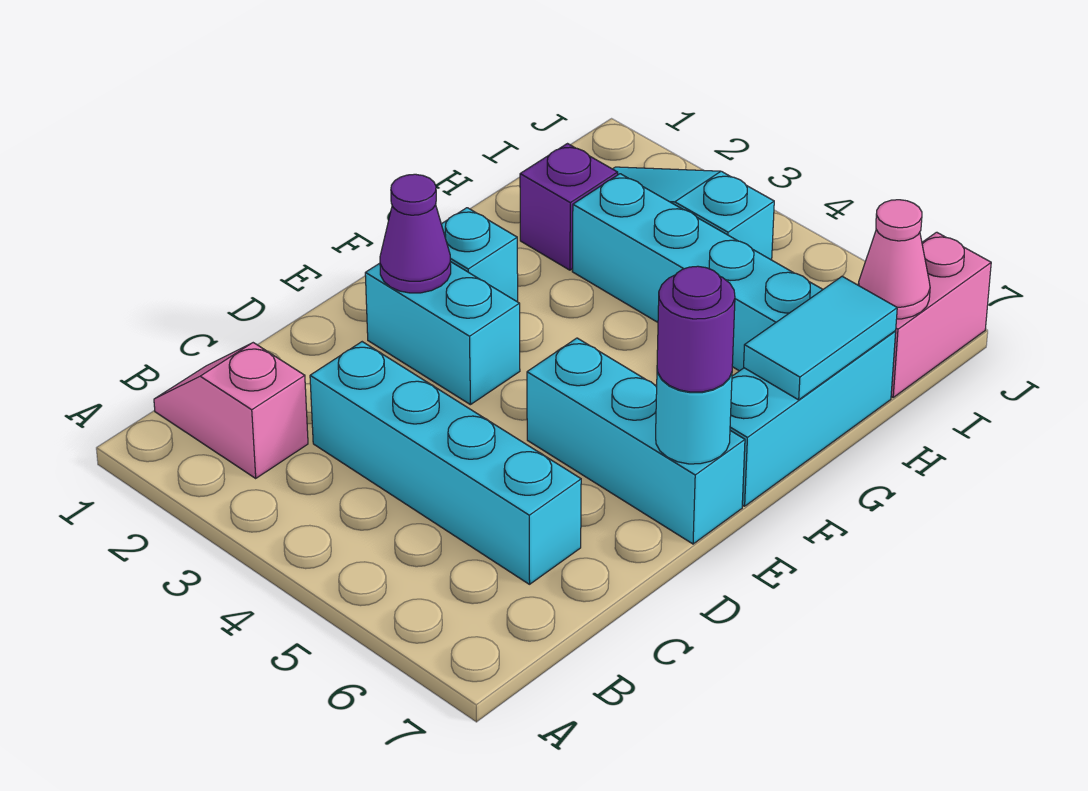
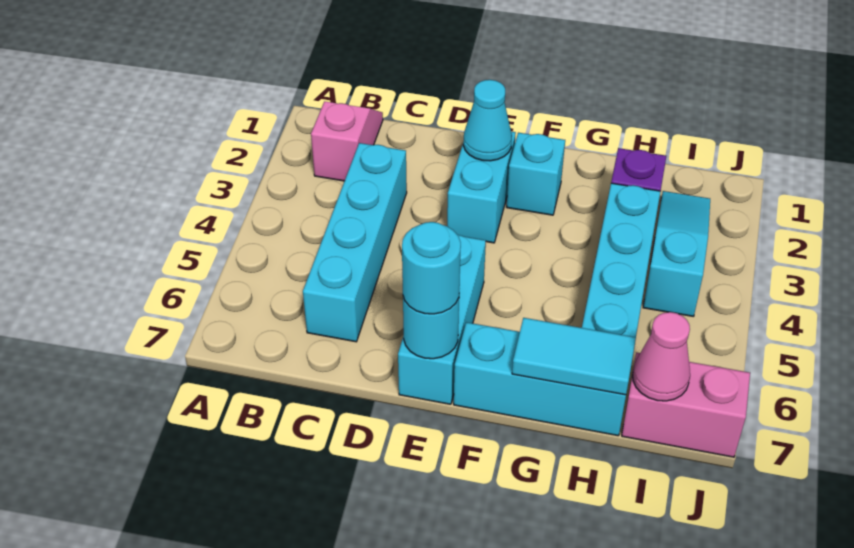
purple 1x1 cone [380,174,451,293] -> cyan 1x1 cone [463,80,512,161]
purple 1x1 round brick [657,266,735,392] -> cyan 1x1 round brick [402,222,461,314]

